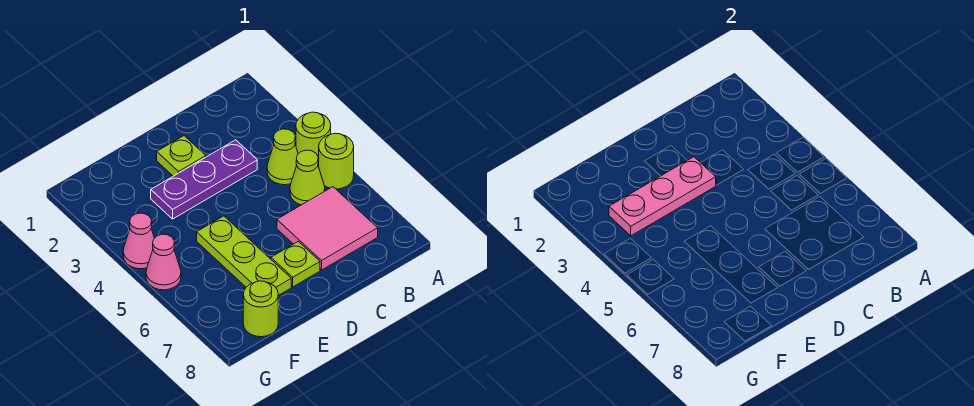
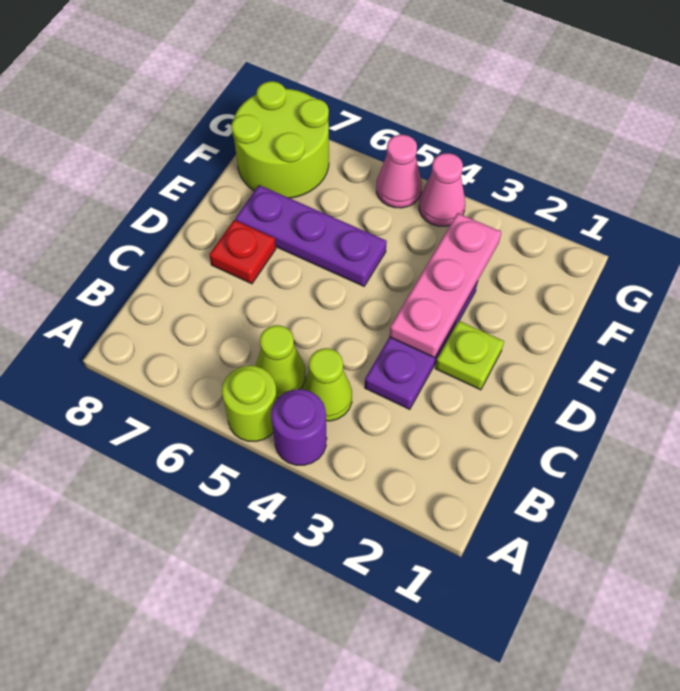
lime 1x1 round brick [296,112,331,166] -> purple 1x1 round brick [271,389,327,465]
pink 2x2 tile [277,187,378,270] -> none
lime 1x1 plate [271,241,320,287] -> red 1x1 plate [209,220,276,284]
lime 1x3 plate [197,216,291,295] -> purple 1x3 plate [235,185,387,286]
lime 1x1 round brick [243,281,278,337] -> lime 2x2 round brick [231,81,329,198]

